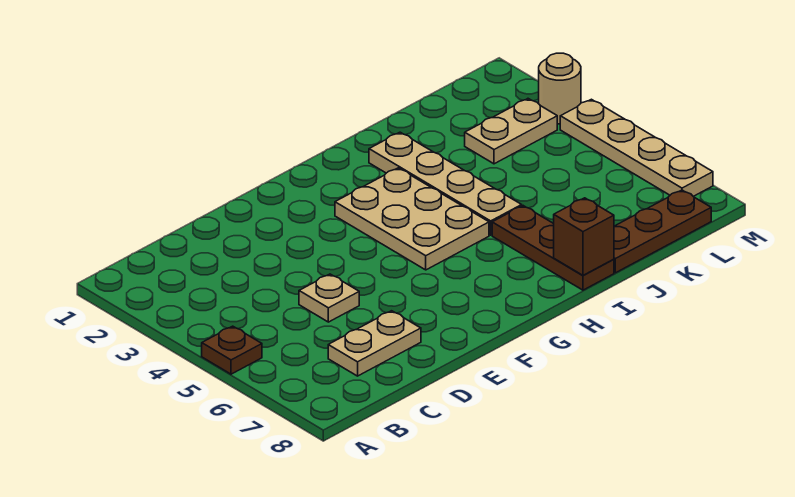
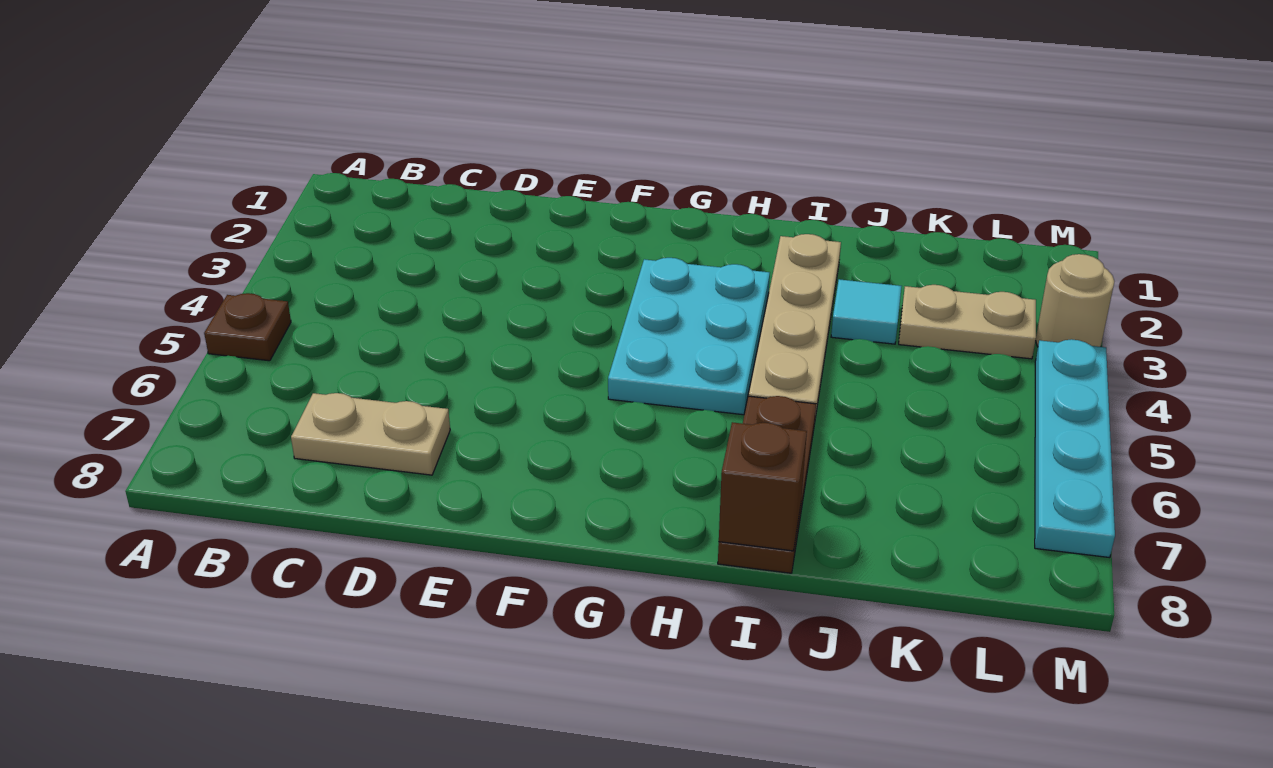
tan 1x1 plate [299,274,359,322] -> none
tan 2x3 plate [335,168,489,270] -> cyan 2x3 plate [608,258,770,415]
none -> cyan 1x1 tile [831,279,902,344]
brown 1x3 plate [614,190,711,273] -> none
tan 1x4 plate [560,99,713,196] -> cyan 1x4 plate [1035,339,1115,558]

